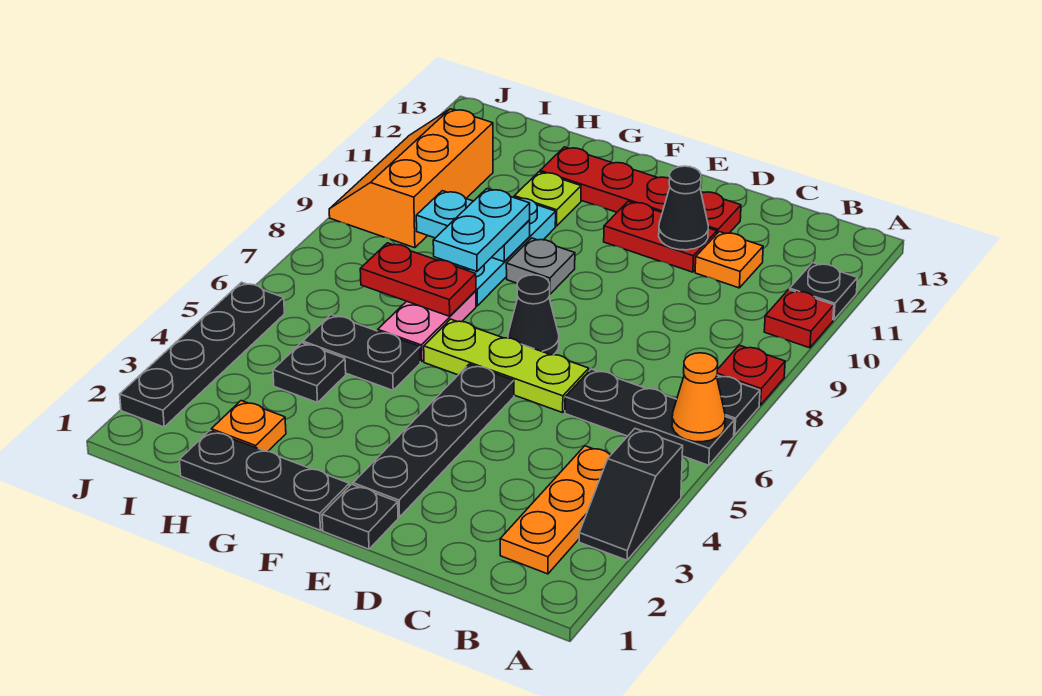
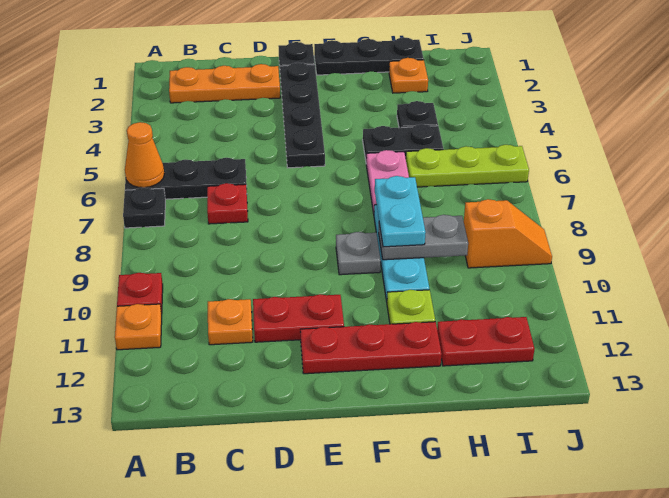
black 1x2 slope [579,429,683,560] -> none
red 1x1 plate [717,345,785,405] -> red 1x1 plate moved to [207,183,248,224]
black 1x1 plate [790,262,858,320] -> orange 1x1 plate [115,304,162,350]
orange 1x3 plate [500,446,610,574] -> orange 1x3 plate turned to [169,64,280,103]
lime 1x3 plate [424,319,589,413] -> lime 1x3 plate moved to [406,145,529,187]
black 1x1 cone [659,166,708,250] -> none
red 1x4 plate [540,147,741,234] -> red 1x3 plate [300,322,442,374]
black 1x1 cone [508,275,559,355] -> none
red 1x2 plate [360,243,476,316] -> red 1x2 plate moved to [437,317,535,366]
cyan 1x2 plate [416,191,530,262] -> grey 1x2 plate [379,215,468,260]
orange 2x3 slope [329,109,493,248] -> orange 1x2 slope [464,199,552,268]
black 1x4 plate [120,282,285,427] -> none

